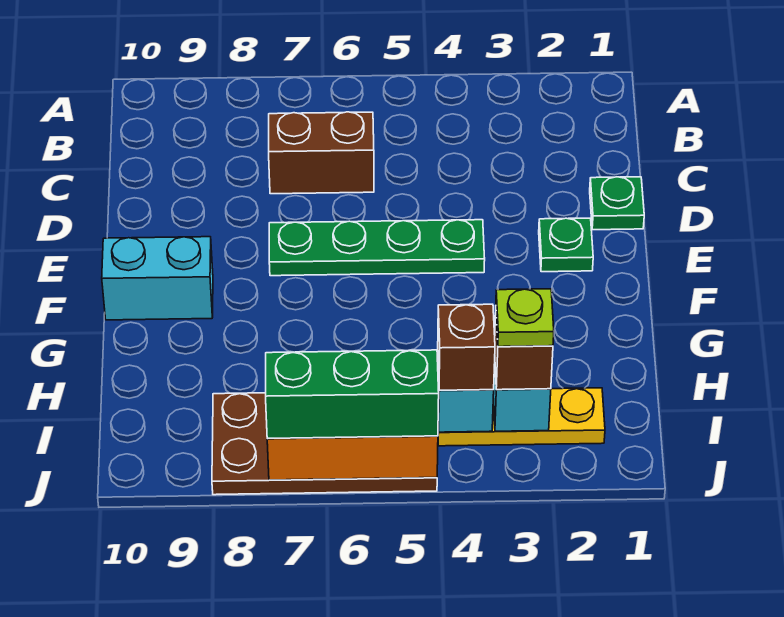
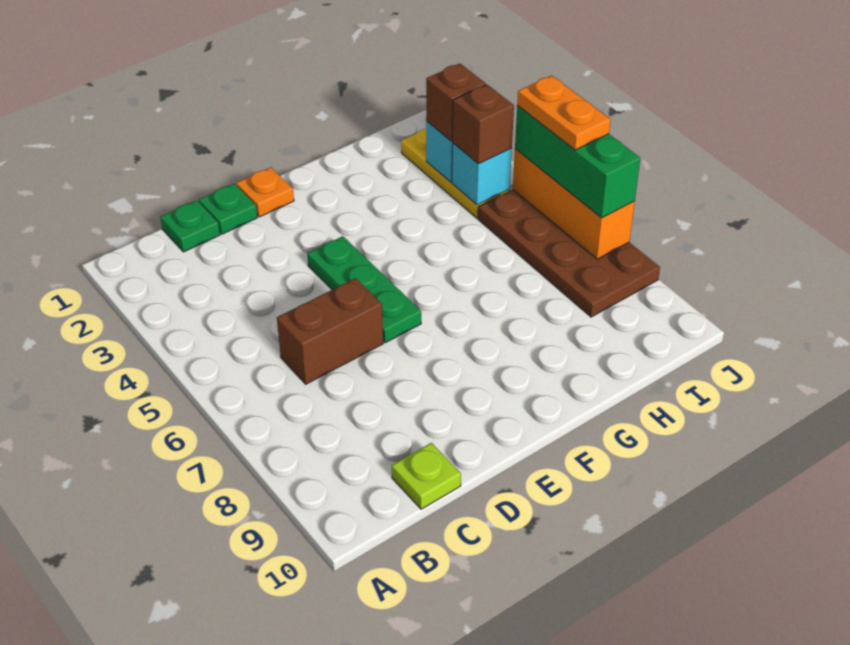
brown 1x2 brick [269,112,374,194] -> brown 1x2 brick turned to [277,278,383,384]
none -> orange 1x1 plate [236,167,294,217]
green 1x1 plate [539,218,593,272] -> green 1x1 plate moved to [160,200,220,252]
green 1x4 plate [269,220,485,276] -> green 1x3 plate [307,236,421,343]
cyan 1x2 brick [102,237,213,320] -> none
lime 1x1 plate [496,289,554,347] -> lime 1x1 plate moved to [392,443,461,509]
none -> orange 1x2 plate [517,75,611,150]

